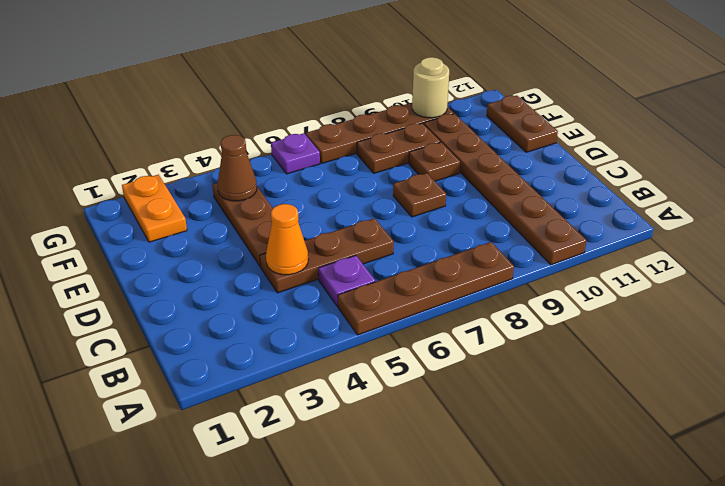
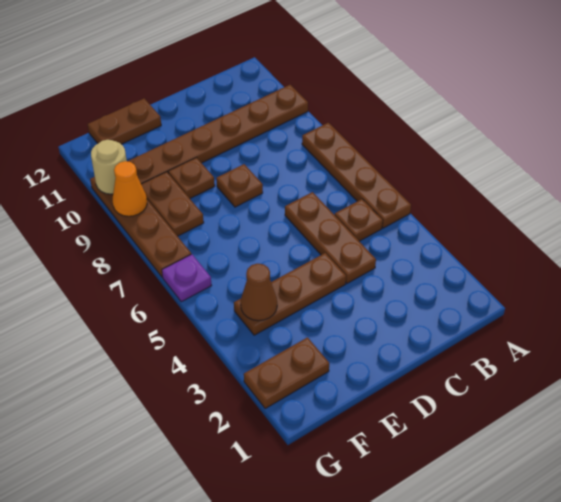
purple 1x1 plate [318,255,375,306] -> brown 1x1 plate [335,199,383,241]
orange 1x1 cone [266,204,308,275] -> orange 1x1 cone moved to [113,161,147,216]
orange 1x2 plate [122,175,187,242] -> brown 1x2 plate [244,337,329,408]

